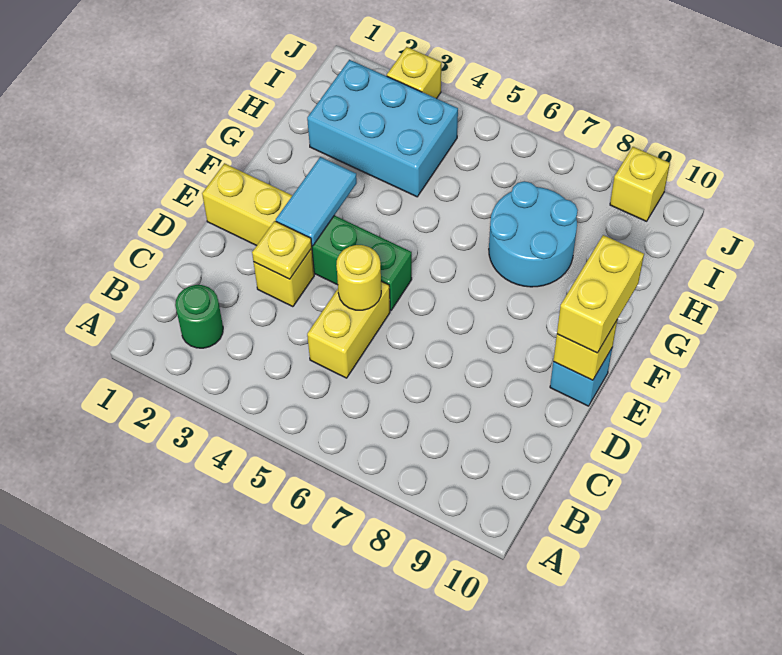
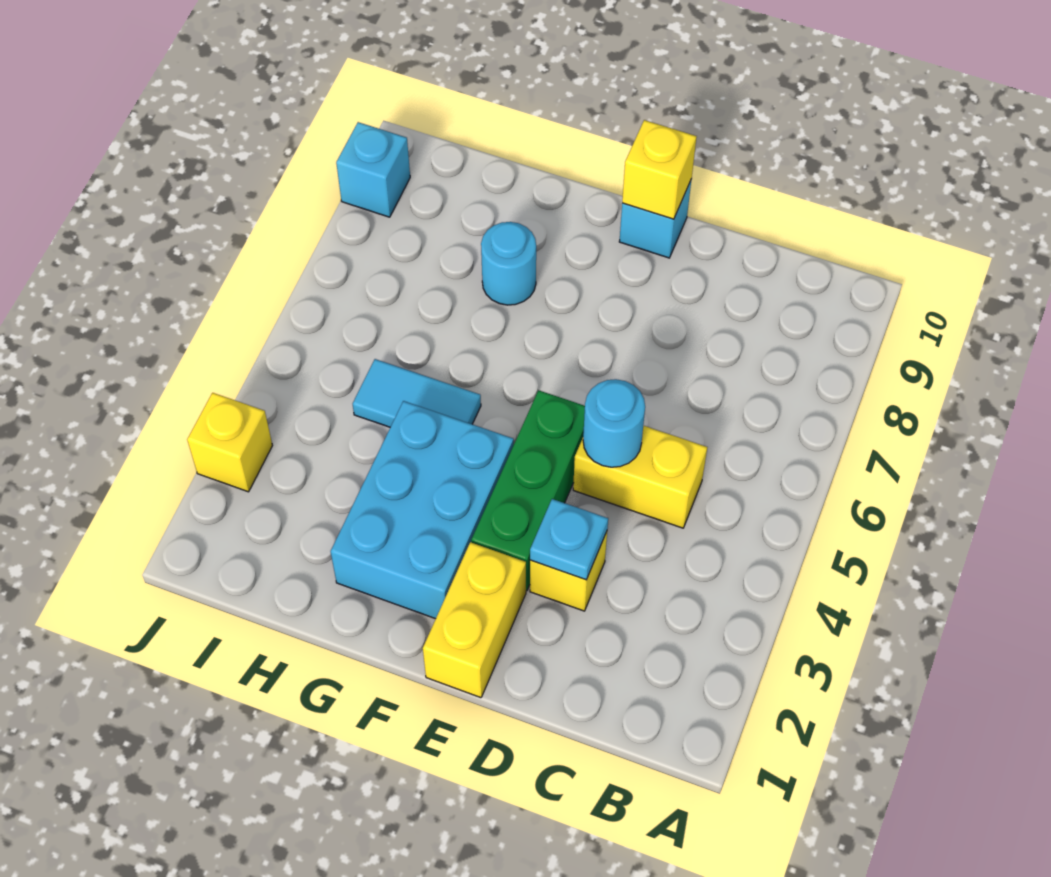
green 1x1 round brick [175,285,223,348] -> none
yellow 1x1 plate [252,221,312,279] -> cyan 1x1 plate [530,499,608,580]
yellow 1x1 round brick [336,245,381,310] -> cyan 1x1 round brick [583,379,645,467]
cyan 1x2 tile [276,157,357,246] -> cyan 1x2 tile moved to [353,359,481,427]
yellow 1x2 brick [557,235,644,353] -> none
cyan 2x2 round brick [489,181,578,287] -> cyan 1x1 round brick [481,222,536,305]
cyan 2x3 brick [307,60,458,197] -> cyan 2x3 brick moved to [331,401,514,619]
yellow 1x1 brick [610,147,670,221] -> cyan 1x1 brick [336,122,410,217]

